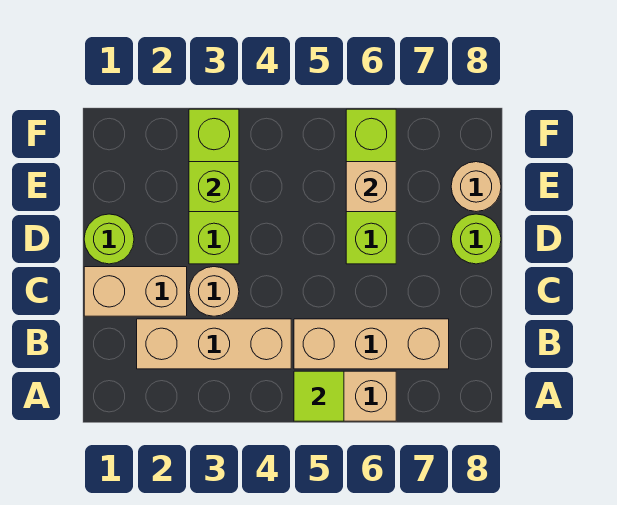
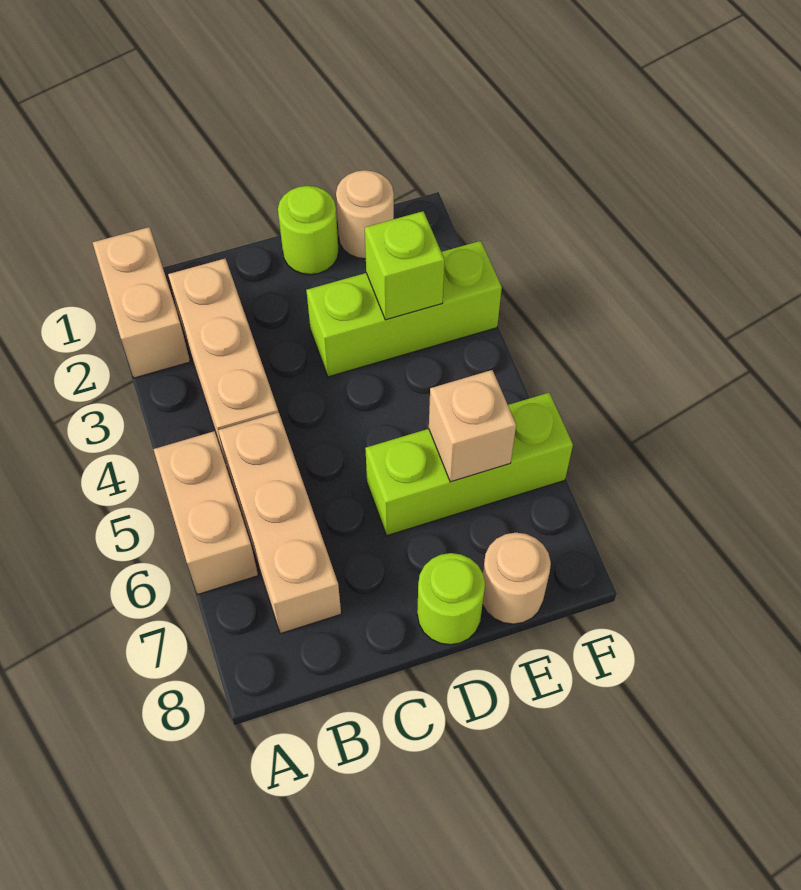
lime 1x1 tile [294,371,344,421] -> none
tan 1x2 brick [84,267,187,316] -> tan 1x2 brick moved to [93,227,190,378]
tan 1x1 round brick [189,267,239,316] -> tan 1x1 round brick moved to [336,170,394,259]

